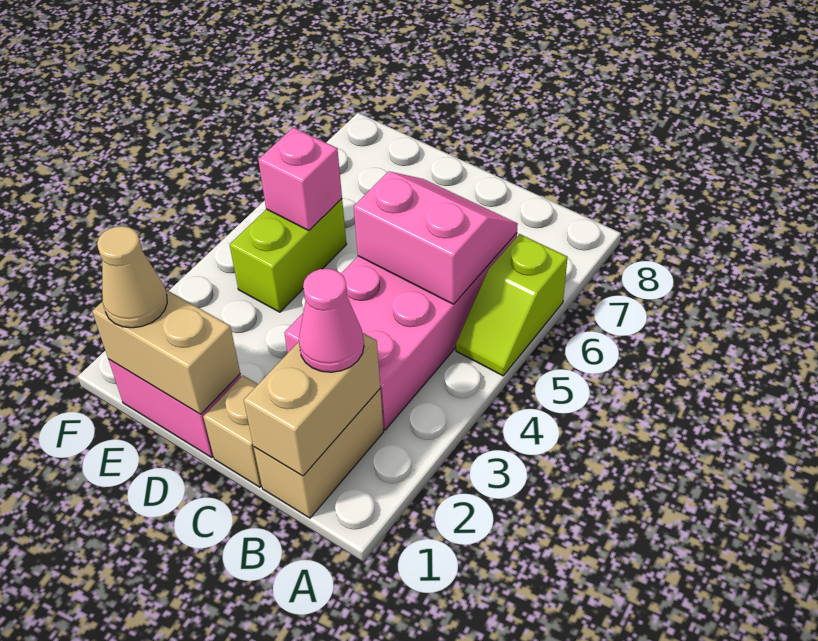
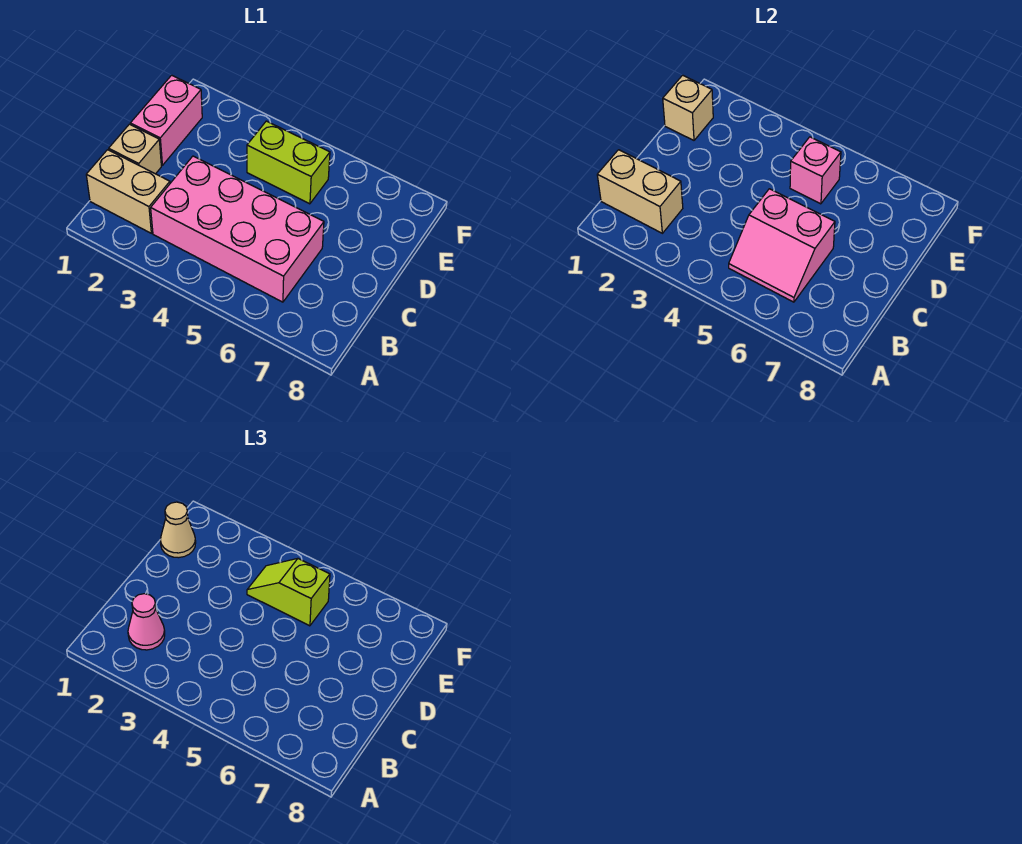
lime 1x2 slope [456,234,567,376] -> lime 1x2 slope moved to [247,559,330,626]
pink 2x2 slope [354,171,518,304] -> pink 2x2 slope turned to [729,189,835,302]
tan 1x2 brick [92,289,240,414] -> tan 1x1 brick [663,75,713,140]

